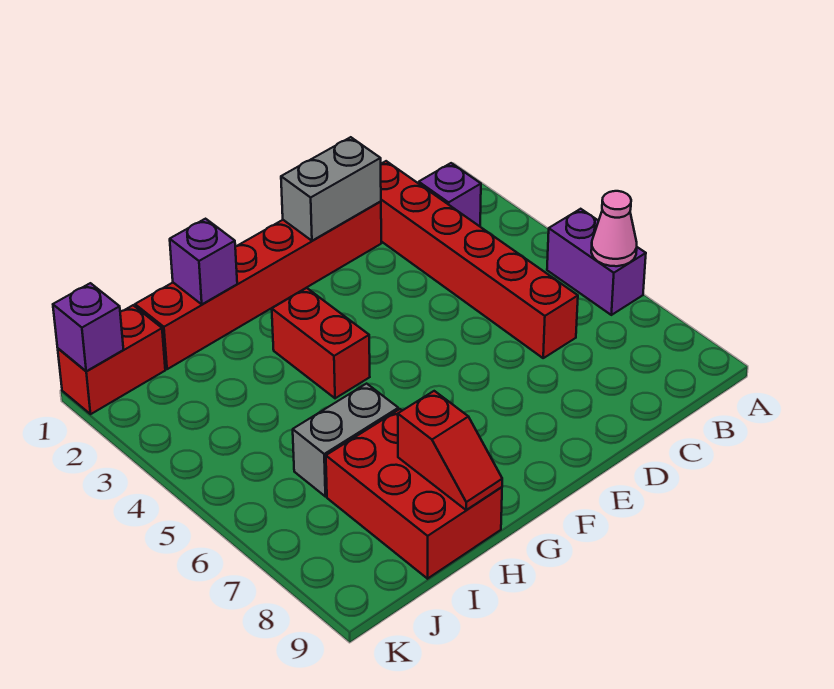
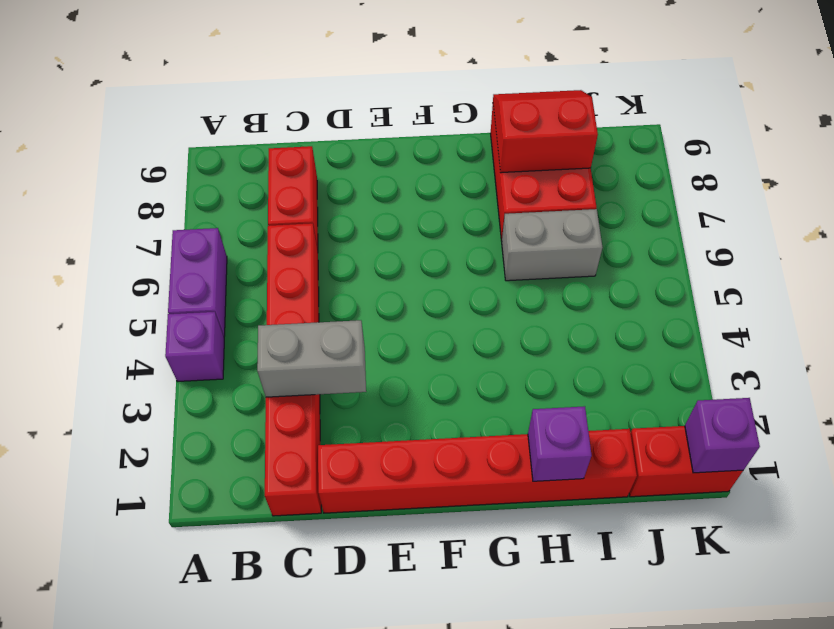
pink 1x1 cone [591,191,637,266] -> none
purple 1x1 brick [419,163,481,226] -> purple 1x1 brick moved to [165,312,224,382]
grey 1x2 brick [281,137,381,241] -> grey 1x2 brick moved to [257,320,366,397]
red 1x2 brick [272,288,370,398] -> red 1x2 brick moved to [268,146,318,249]
red 1x2 slope [398,391,502,510] -> red 2x2 slope [493,90,598,173]

